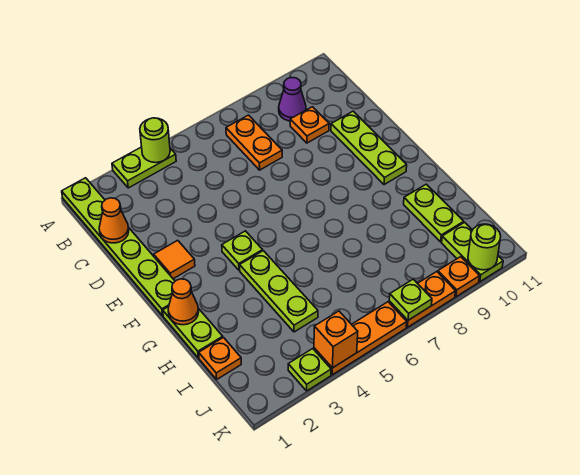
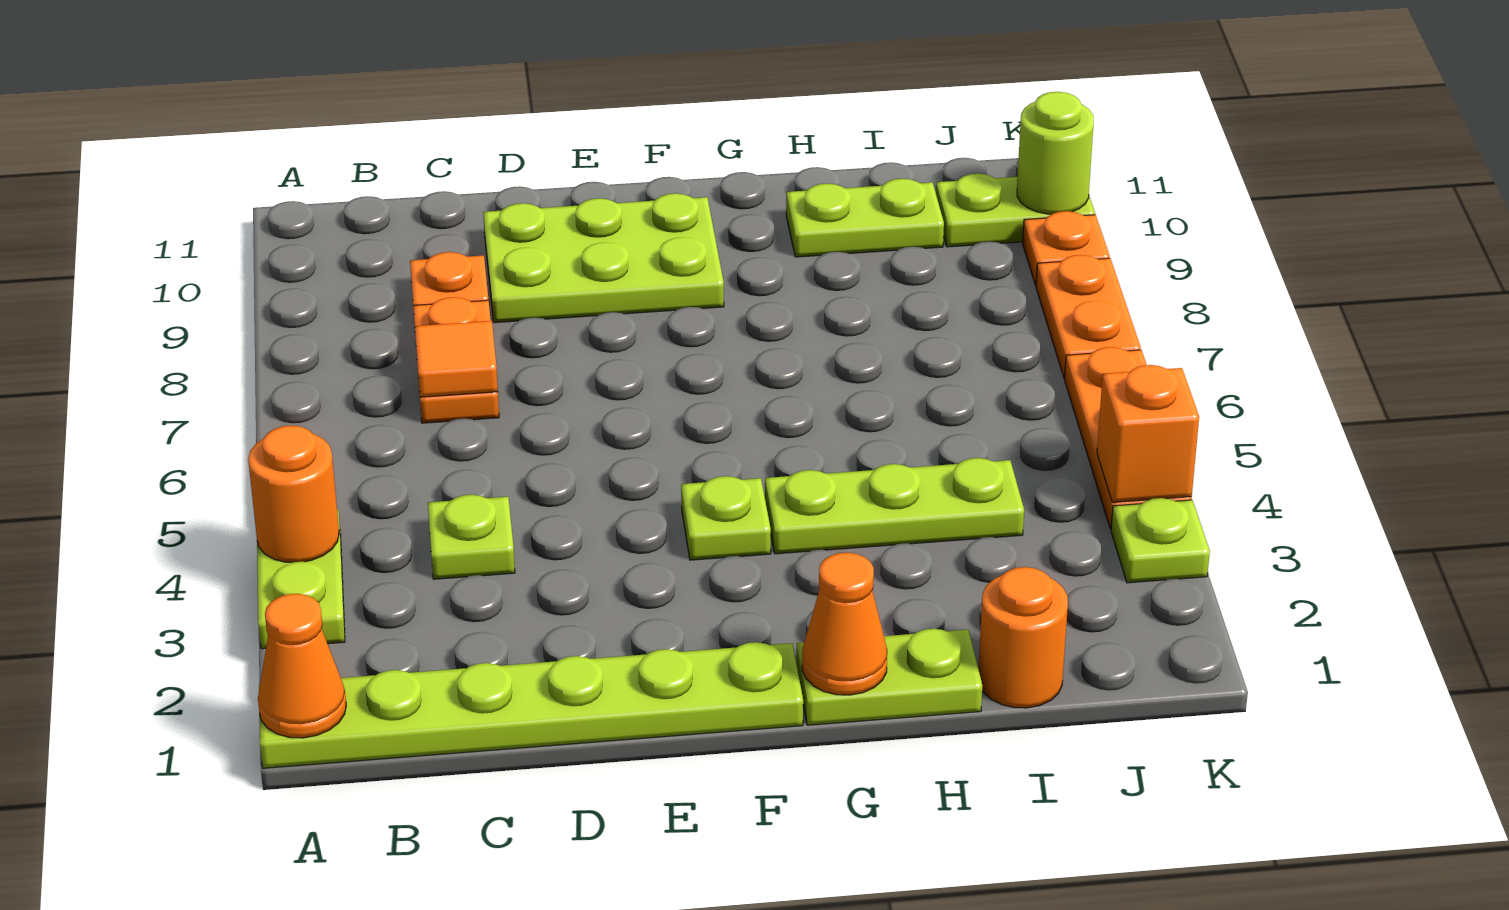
lime 1x1 round brick [140,118,170,163] -> orange 1x1 round brick [248,425,339,562]
orange 1x2 plate [226,115,282,170] -> orange 1x2 plate turned to [413,297,499,423]
purple 1x1 cone [279,77,306,121] -> none
orange 1x1 cone [99,198,129,243] -> orange 1x1 cone moved to [258,594,346,738]
lime 1x3 plate [331,111,407,185] -> lime 2x3 plate [483,193,724,323]
orange 1x1 tile [154,240,195,279] -> orange 1x1 tile moved to [415,321,498,397]
orange 1x1 plate [199,338,241,379] -> orange 1x1 round brick [979,567,1068,708]
lime 1x1 plate [389,279,432,320] -> lime 1x1 plate moved to [428,495,515,579]

